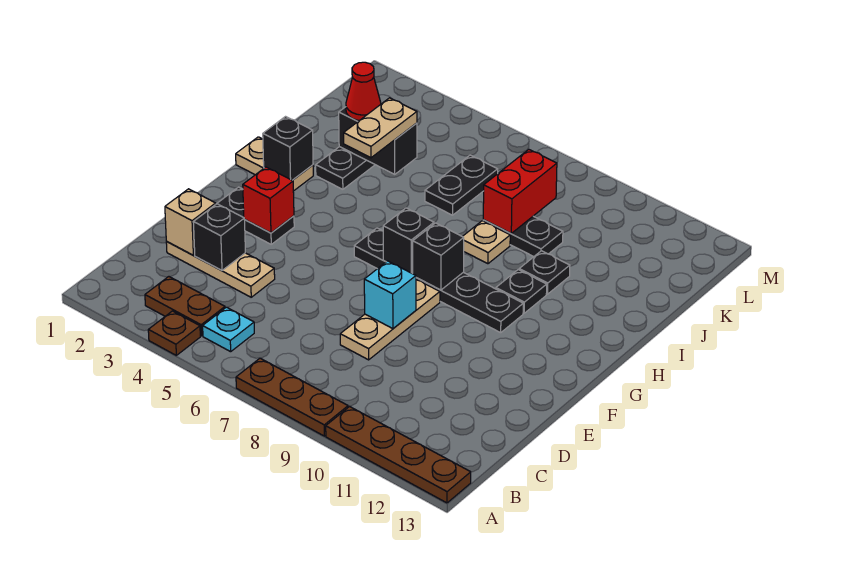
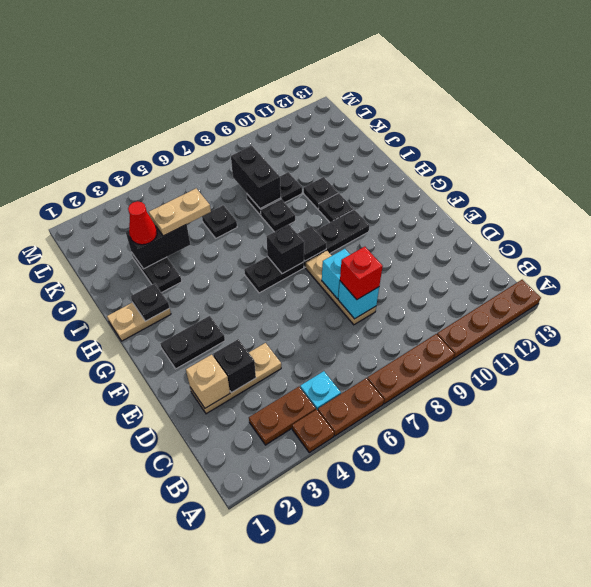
none -> brown 1x2 plate [318,378,384,436]
none -> cyan 1x1 brick [338,281,379,319]
red 1x1 brick [243,167,294,233] -> red 1x1 brick moved to [340,247,383,300]
black 1x1 brick [413,223,464,290] -> black 1x1 tile [297,226,327,261]
black 1x1 brick [263,117,313,180] -> black 1x1 plate [131,283,169,321]
tan 1x2 plate [344,98,417,158] -> tan 1x2 plate turned to [149,188,211,236]
tan 1x1 plate [462,221,510,264] -> black 1x1 plate [261,199,295,232]
black 1x2 plate [425,155,498,215] -> black 1x1 plate [202,205,237,238]
red 1x2 brick [483,149,557,233] -> black 1x2 brick [231,146,281,208]

